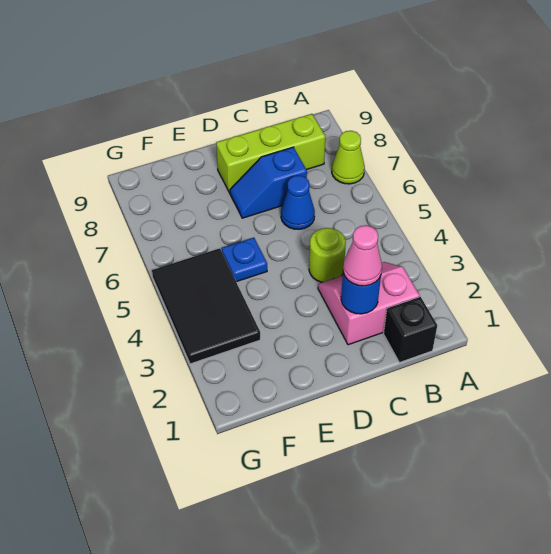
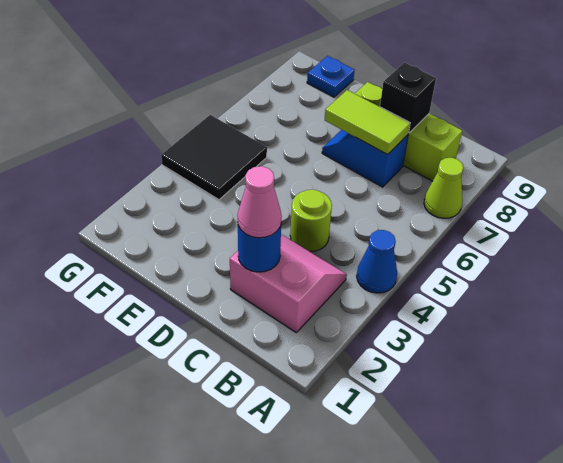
black 1x1 brick [384,297,437,363] -> black 1x1 brick moved to [380,62,436,133]
blue 1x1 cone [281,175,315,229] -> blue 1x1 cone moved to [357,230,397,293]
none -> lime 1x2 tile [325,90,410,155]
blue 1x1 plate [222,238,267,282] -> blue 1x1 plate moved to [307,56,354,97]
black 2x3 tile [152,248,260,364] -> black 2x2 tile [161,115,267,200]

